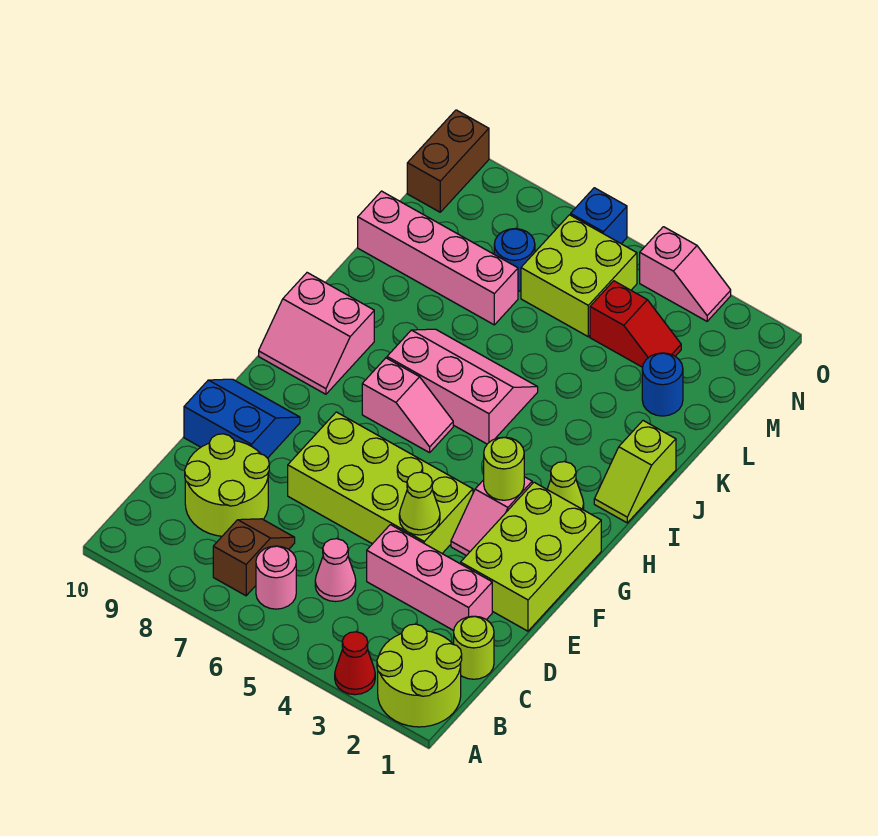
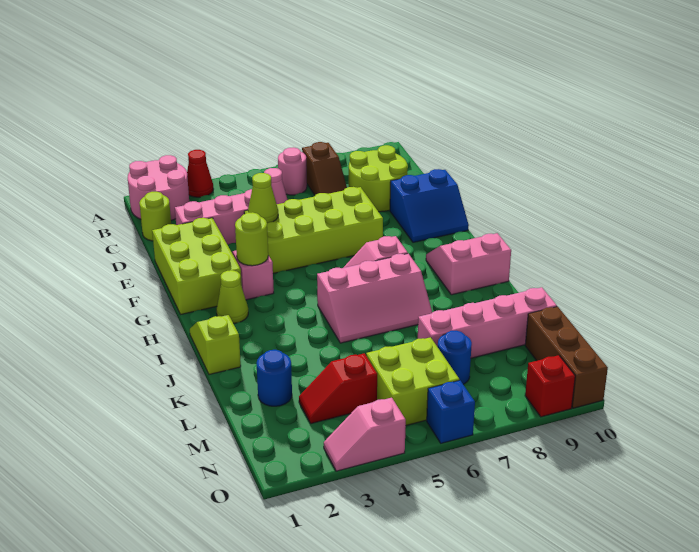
lime 2x2 round brick [377,624,462,727] -> pink 2x2 round brick [128,155,189,220]
brown 1x2 brick [407,110,489,212] -> brown 1x3 brick [525,307,608,408]
none -> red 1x1 brick [525,355,575,417]

